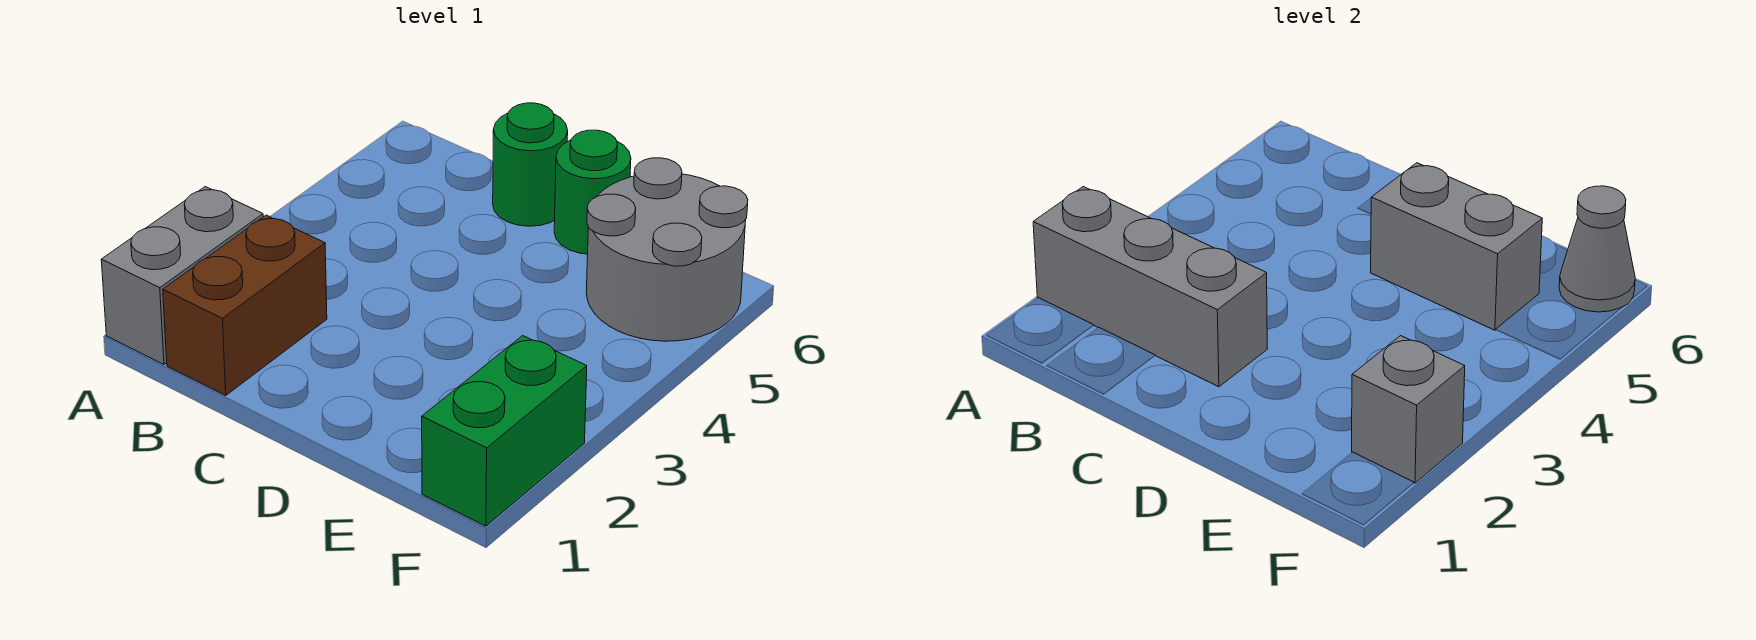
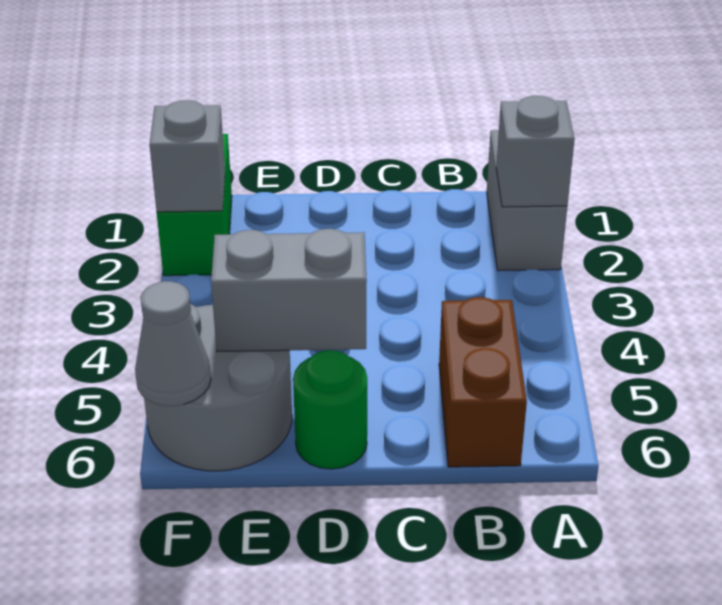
grey 1x3 brick [1033,187,1267,387] -> grey 1x1 brick [496,96,575,207]
brown 1x2 brick [163,215,327,395] -> brown 1x2 brick moved to [439,297,527,467]
green 1x1 round brick [493,103,568,226] -> none

